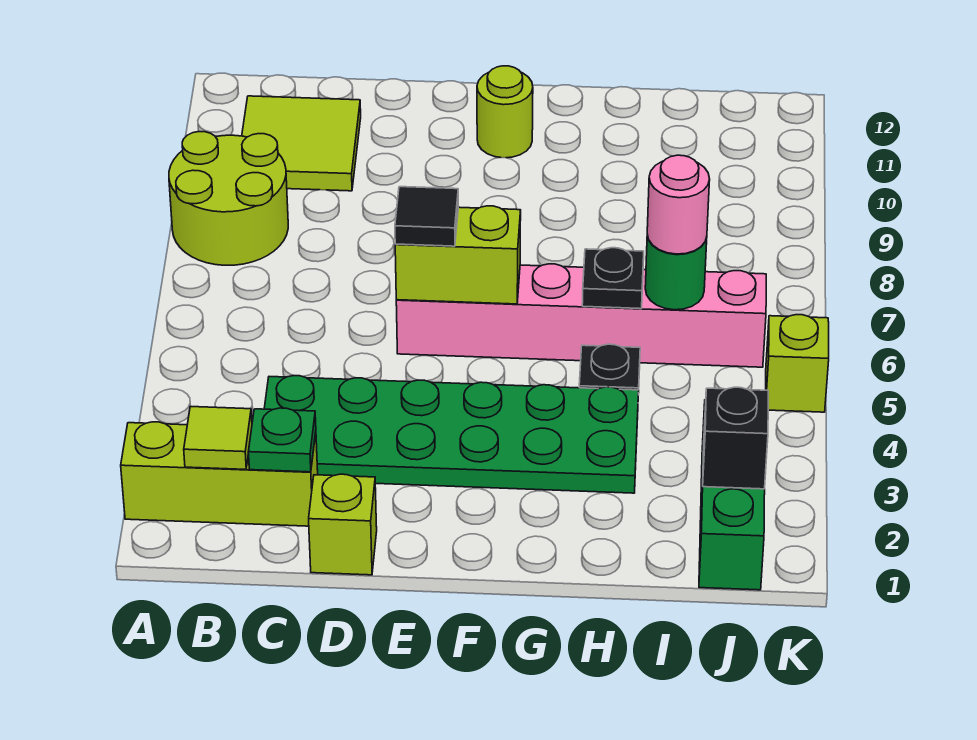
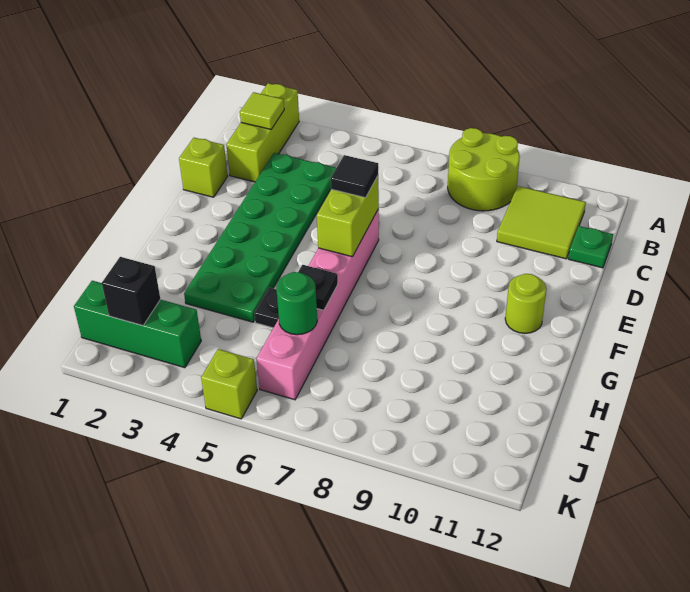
green 1x1 plate [248,408,316,472] -> green 1x1 plate moved to [568,226,613,268]
pink 1x1 round brick [647,155,710,254] -> none

